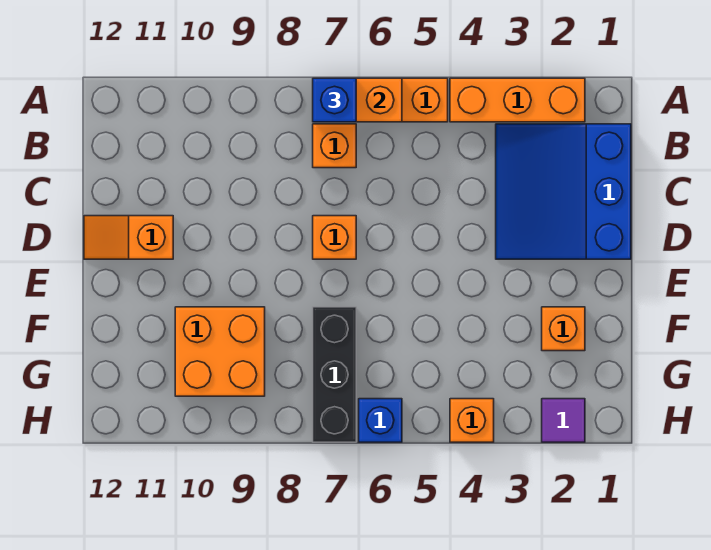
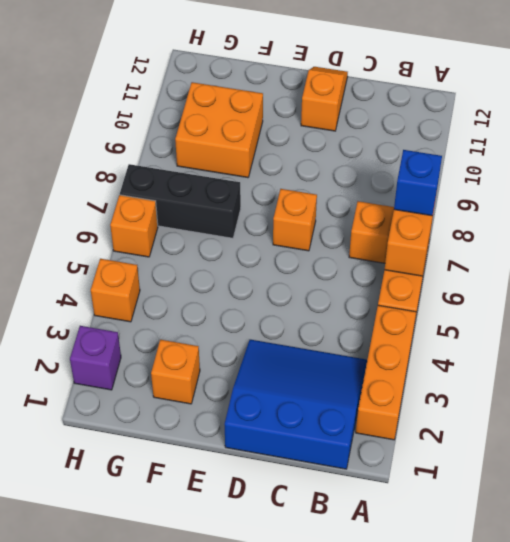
purple 1x1 tile [542,399,585,442] -> purple 1x1 brick [70,326,121,390]
blue 1x1 brick [359,399,402,442] -> orange 1x1 brick [110,195,158,257]

